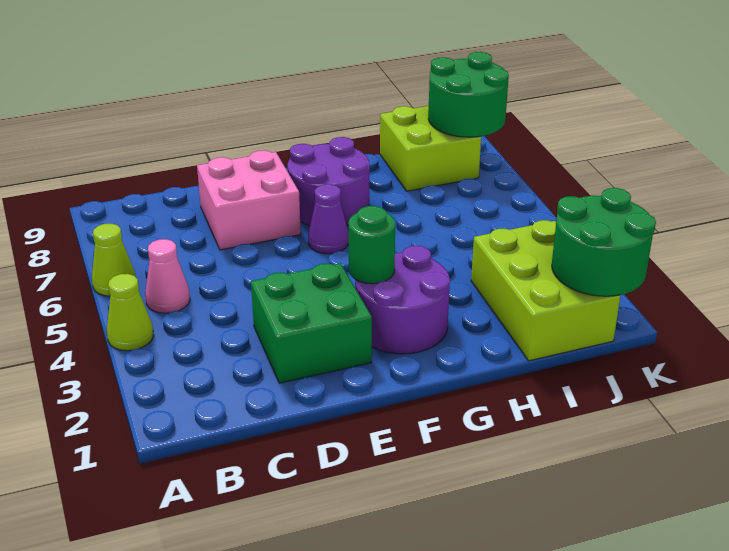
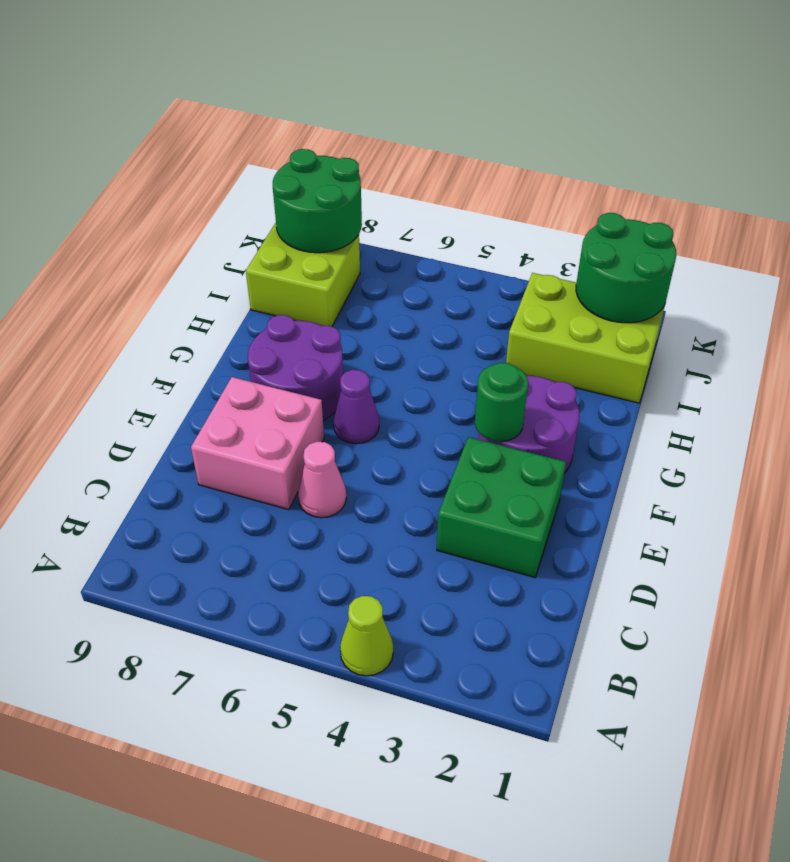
lime 1x1 cone [92,224,135,296] -> none
pink 1x1 cone [145,239,190,313] -> pink 1x1 cone moved to [298,442,346,518]

